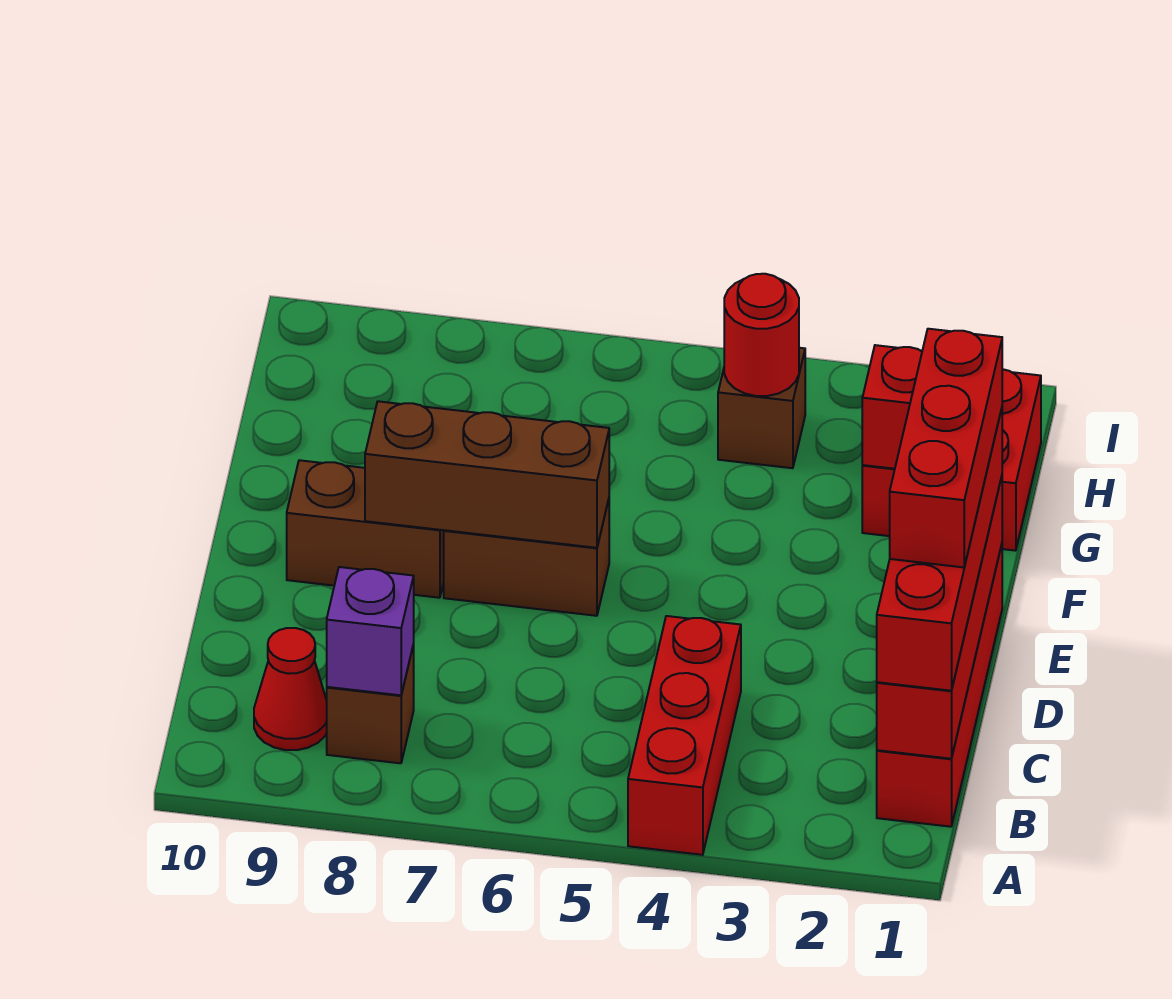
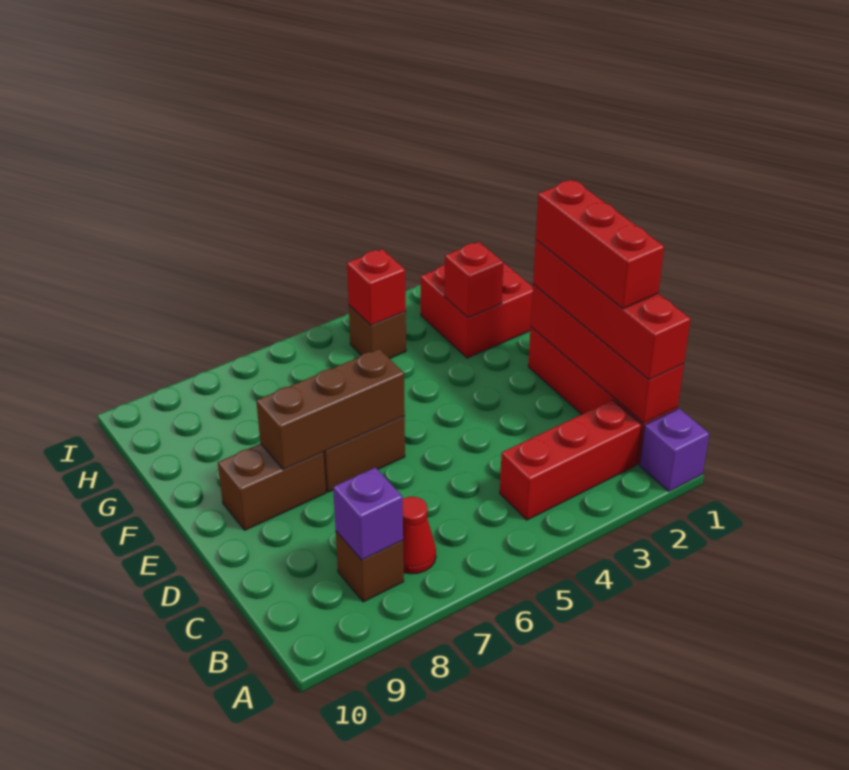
none -> purple 1x1 brick [640,409,709,491]
red 1x3 brick [628,616,741,855] -> red 1x3 brick turned to [500,400,642,520]
red 1x1 cone [254,628,327,750] -> red 1x1 cone moved to [403,497,436,574]
red 1x1 round brick [724,274,799,396] -> red 1x1 brick [347,249,406,325]

